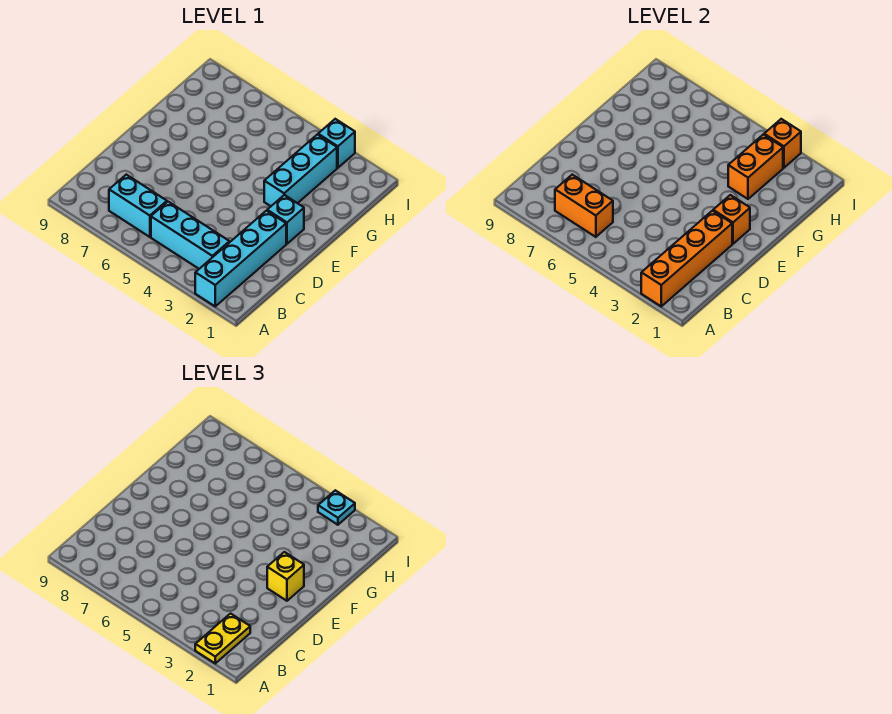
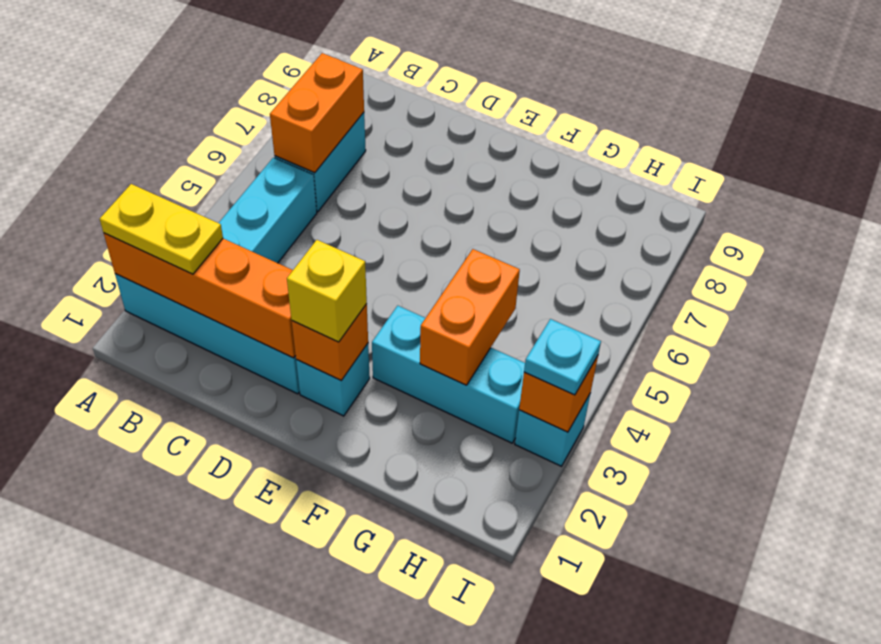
orange 1x2 brick [728,135,783,199] -> orange 1x2 brick turned to [420,249,520,385]

